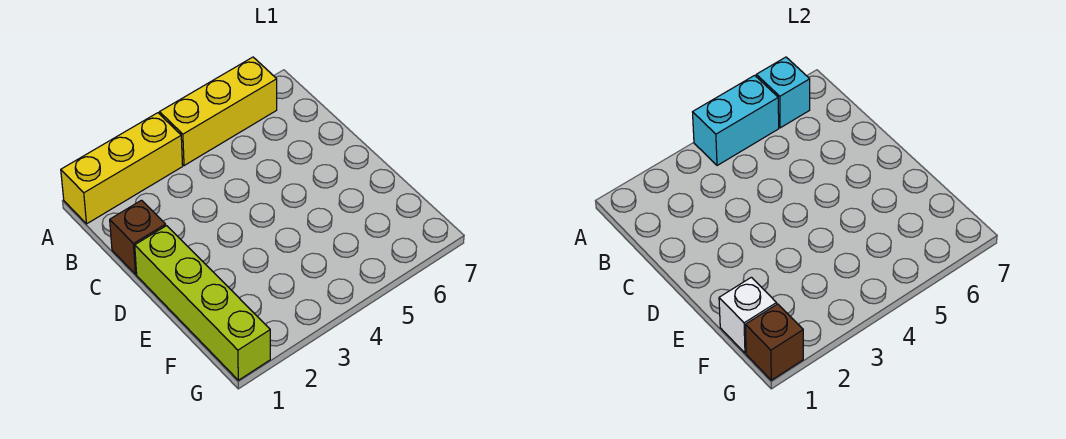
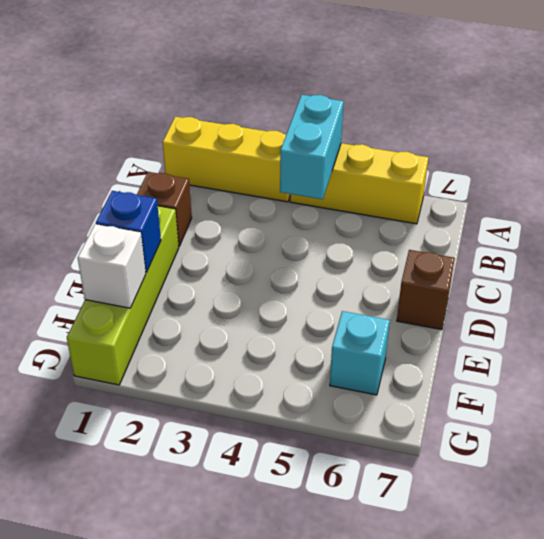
cyan 1x2 brick [693,75,779,166] -> cyan 1x2 brick turned to [280,95,344,199]
cyan 1x1 brick [756,57,810,128] -> cyan 1x1 brick moved to [330,311,390,395]
none -> blue 1x1 brick [96,191,161,273]
brown 1x1 brick [745,304,803,380] -> brown 1x1 brick moved to [397,250,455,330]

